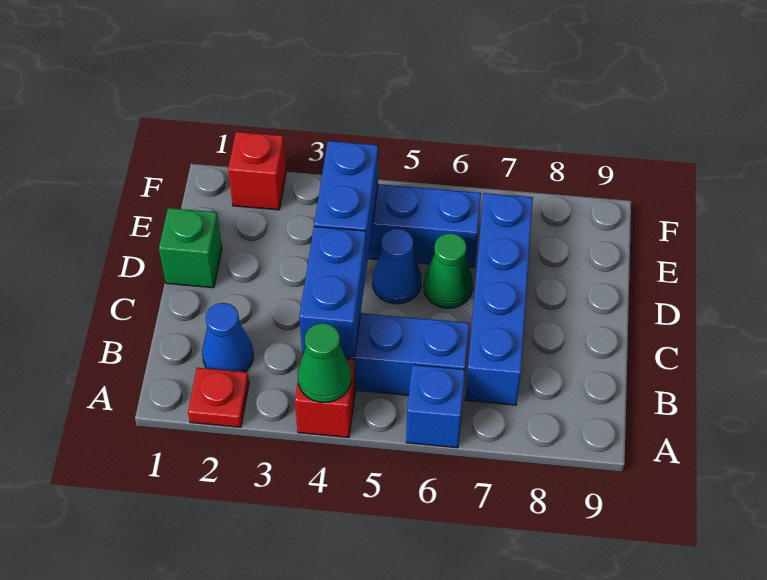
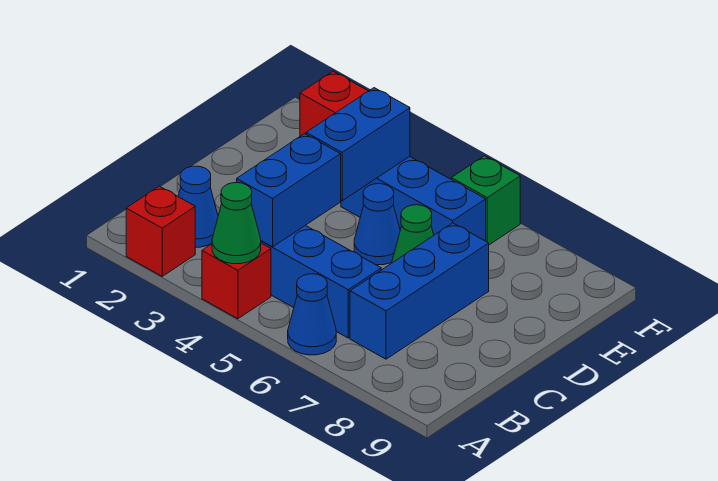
red 1x1 plate [188,368,249,427] -> red 1x1 brick [126,186,195,276]
blue 1x1 brick [406,365,465,448] -> blue 1x1 cone [288,274,336,355]
blue 1x4 brick [465,193,533,405] -> blue 1x3 brick [350,223,489,359]
green 1x1 brick [159,208,222,288] -> green 1x1 brick moved to [451,156,520,245]

